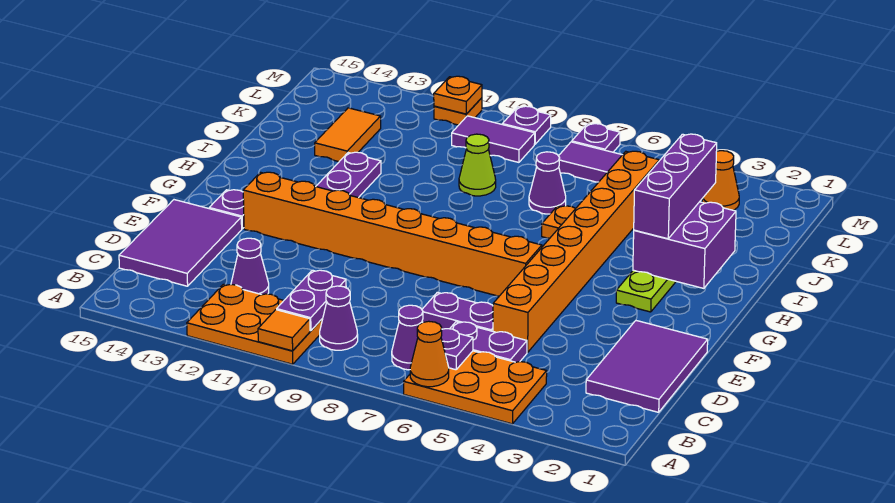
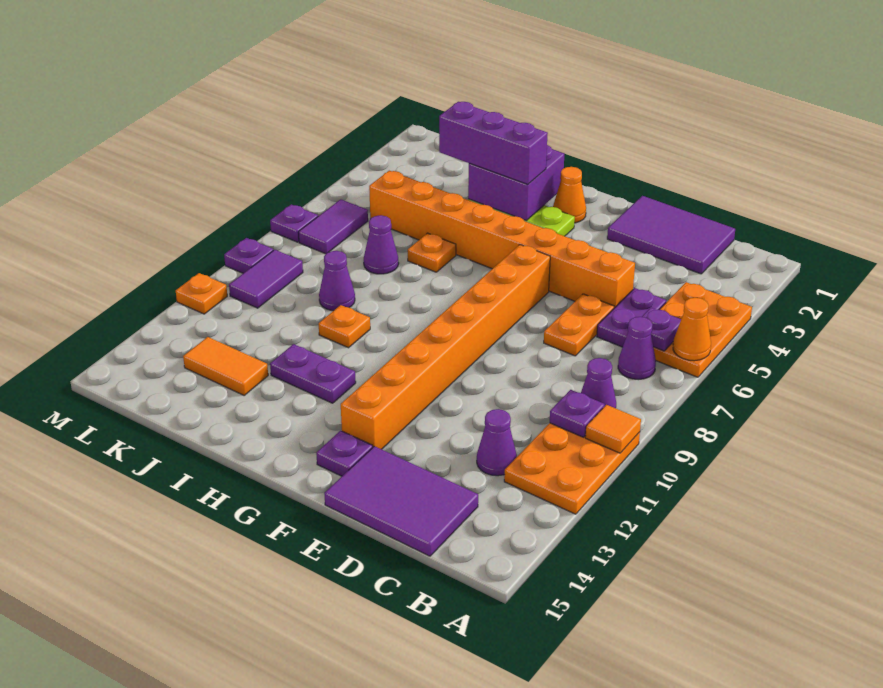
purple 1x2 plate [277,270,346,331] -> purple 1x1 plate [550,390,605,437]
purple 1x2 plate [422,292,493,331] -> orange 1x2 plate [544,294,614,356]
lime 1x1 cone [459,134,496,196] -> purple 1x1 cone [319,251,355,311]
orange 1x1 cone [702,151,739,210] -> orange 1x1 cone moved to [553,167,586,223]
orange 1x1 plate [434,76,482,114] -> orange 1x1 plate moved to [319,305,370,348]

